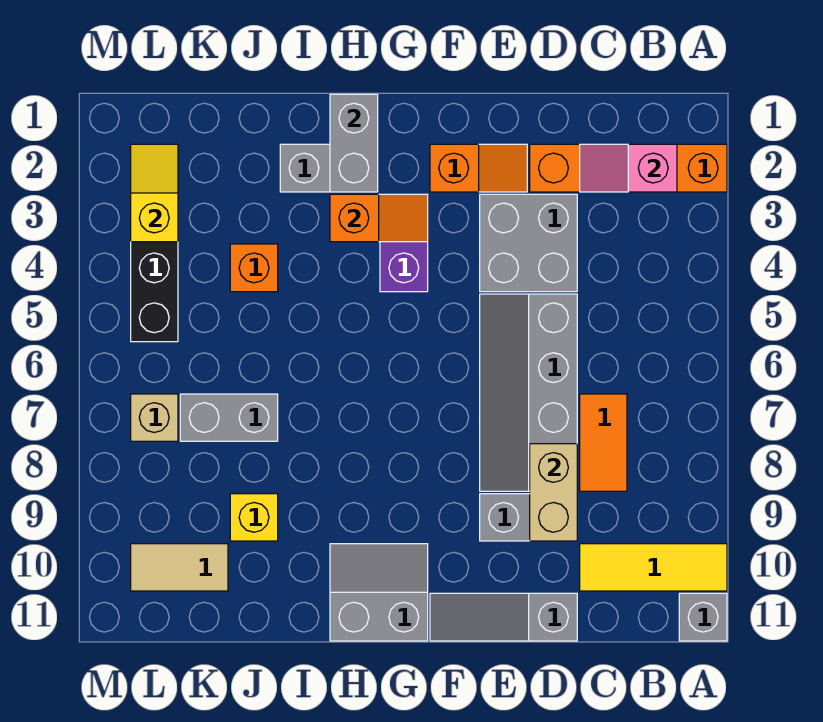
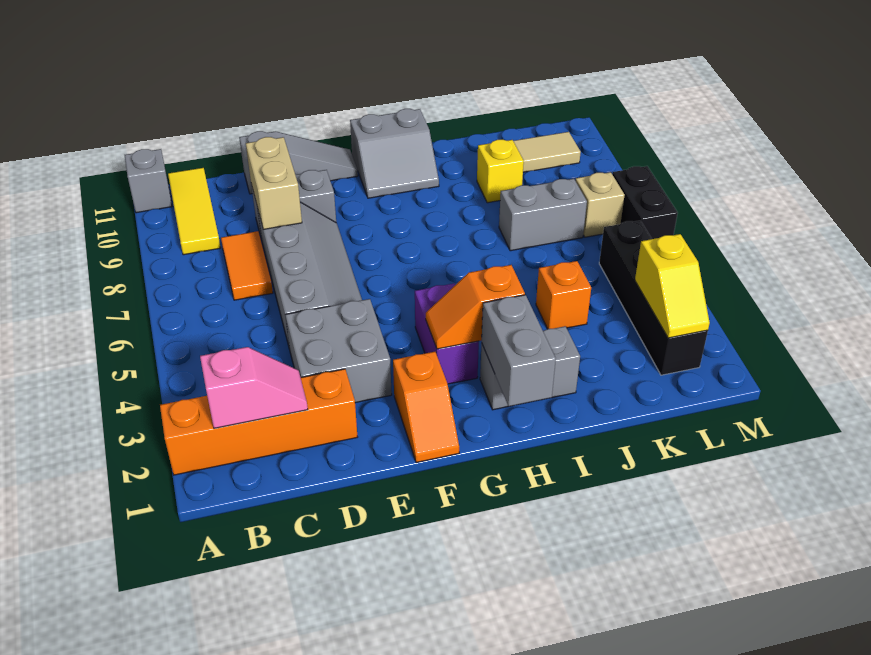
yellow 1x3 tile [580,544,727,591] -> yellow 1x3 tile turned to [168,168,221,255]
orange 1x2 slope [430,144,527,192] -> orange 1x2 slope turned to [393,352,459,463]
none -> black 1x2 brick [612,166,678,239]

